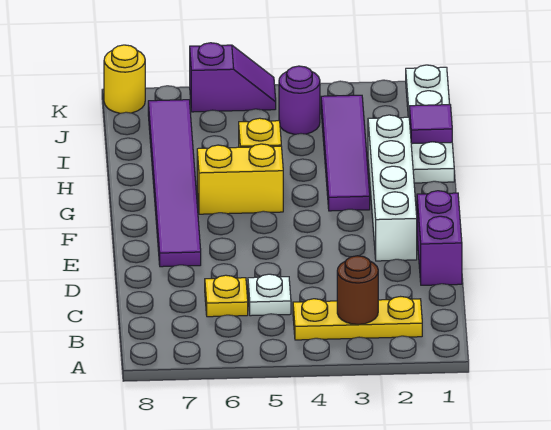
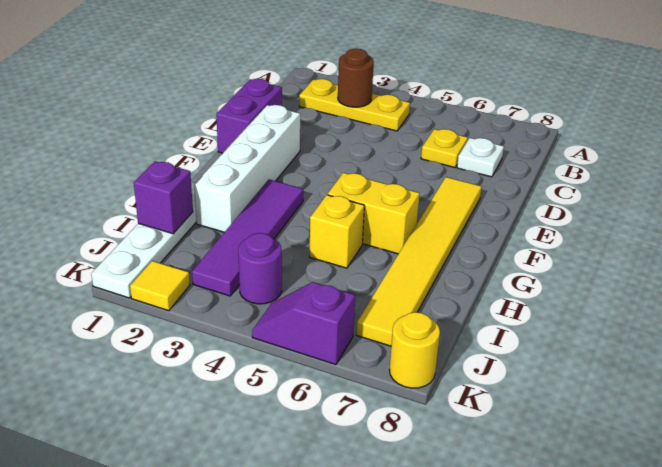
white 1x1 plate [248,274,291,316] -> white 1x1 plate moved to [457,138,504,177]
purple 1x6 tile [148,100,201,267] -> yellow 1x6 tile [356,177,482,346]
purple 1x1 tile [409,105,452,144] -> purple 1x1 brick [134,161,193,234]
none -> yellow 1x1 tile [130,261,190,311]

